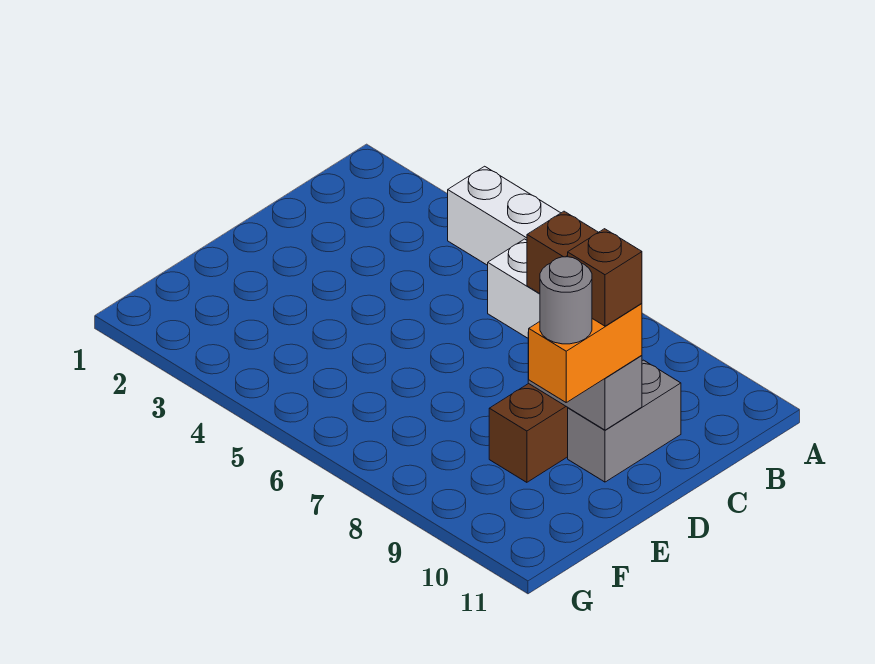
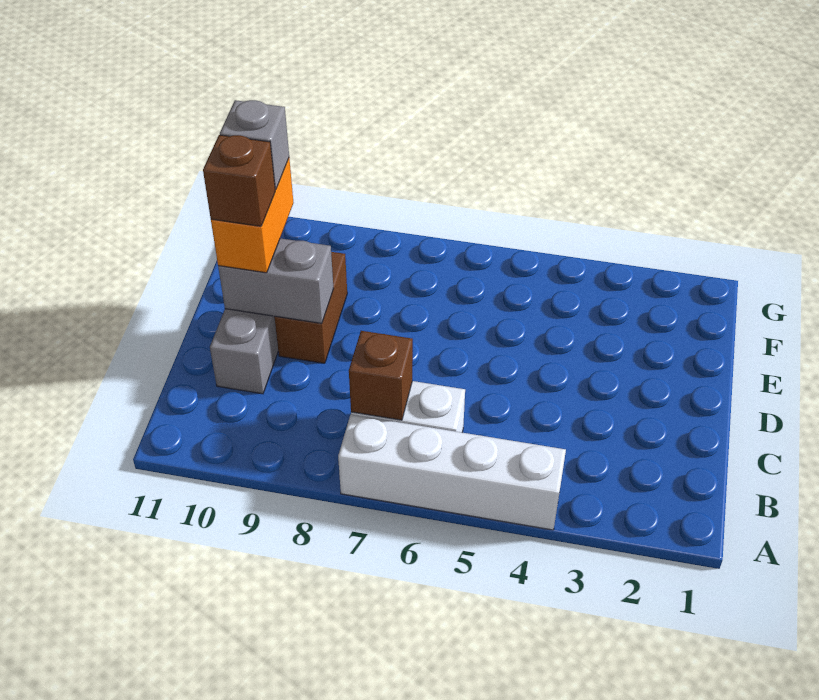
grey 1x1 round brick [540,257,592,344] -> grey 1x1 brick [220,100,289,190]

